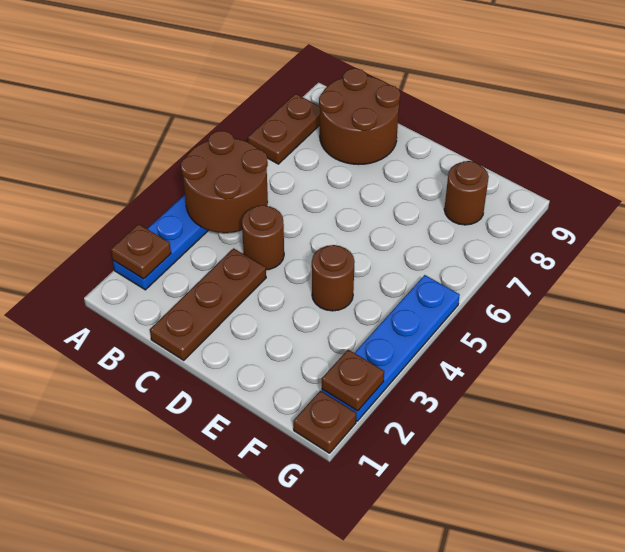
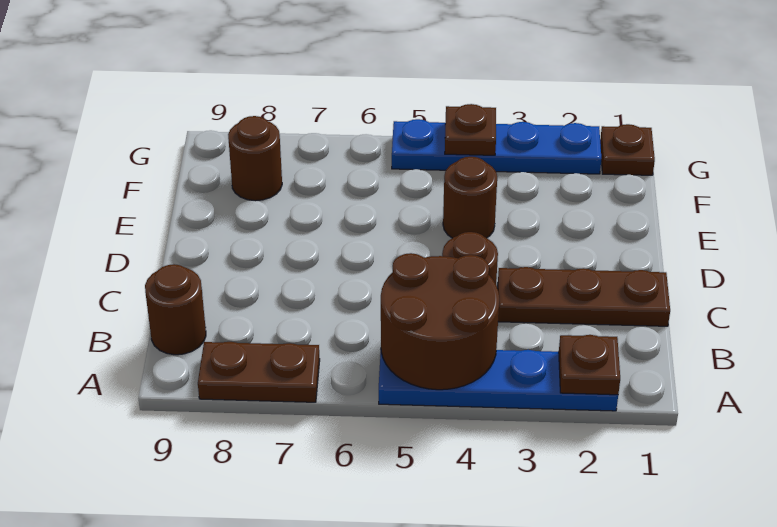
brown 2x2 round brick [319,68,400,165] -> brown 1x1 round brick [145,264,206,355]
brown 1x1 plate [322,350,384,411] -> brown 1x1 plate moved to [445,104,496,155]

